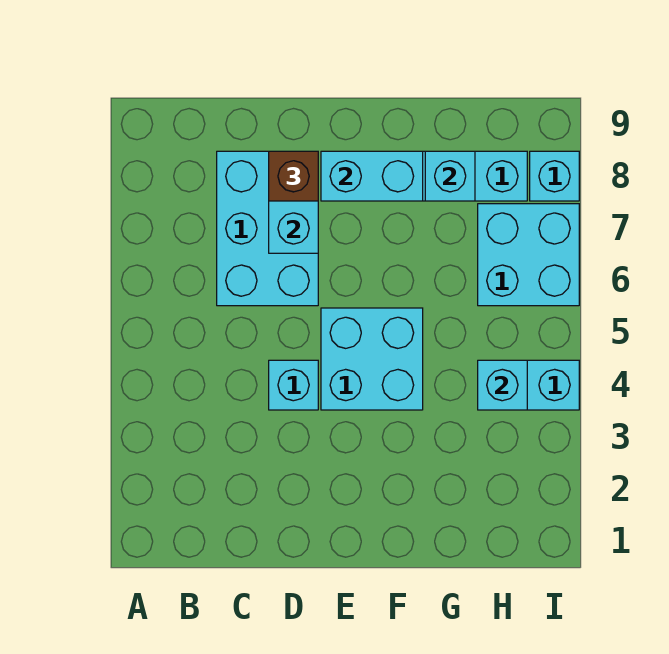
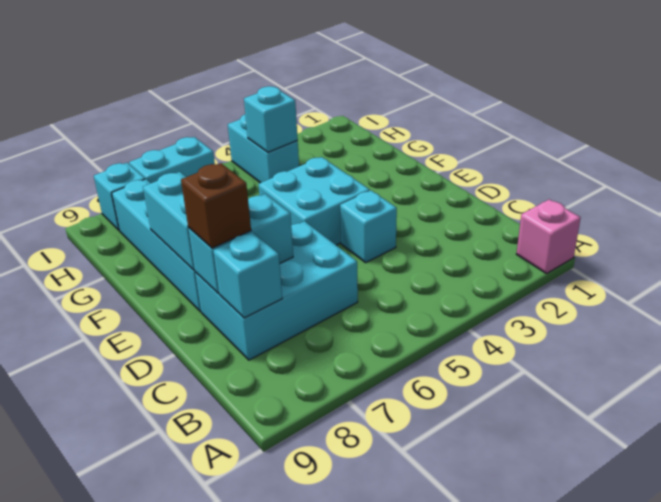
none -> pink 1x1 brick [517,199,581,274]
cyan 1x1 brick [425,151,475,201] -> cyan 1x1 brick moved to [213,232,282,318]
cyan 2x2 brick [478,204,579,306] -> cyan 1x2 brick [129,137,215,183]

